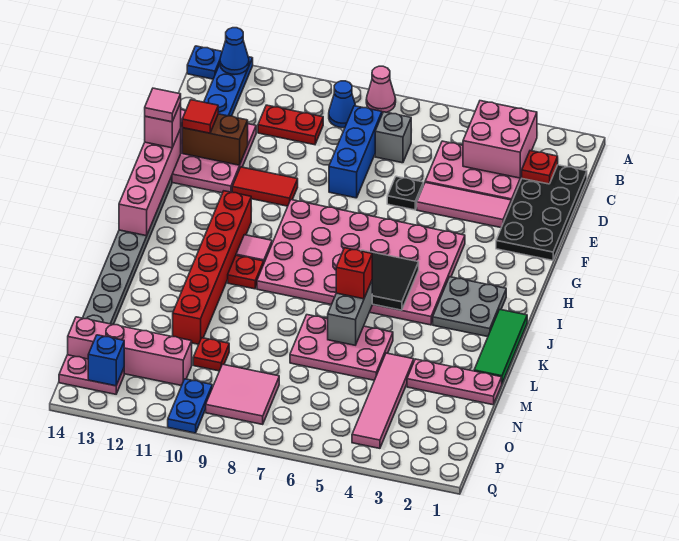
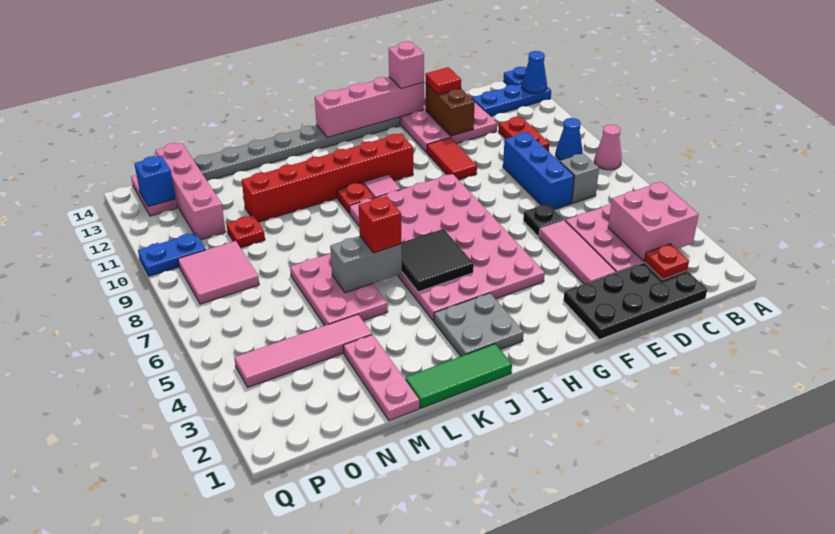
blue 1x3 brick [329,106,382,198] -> blue 1x3 brick turned to [503,132,574,210]
pink 1x1 tile [145,88,181,122] -> none

